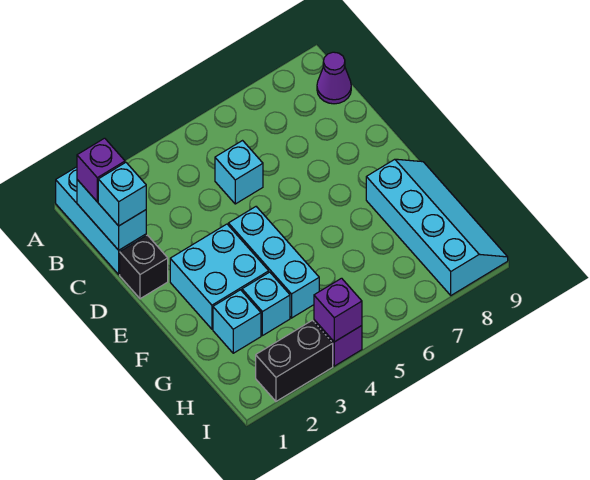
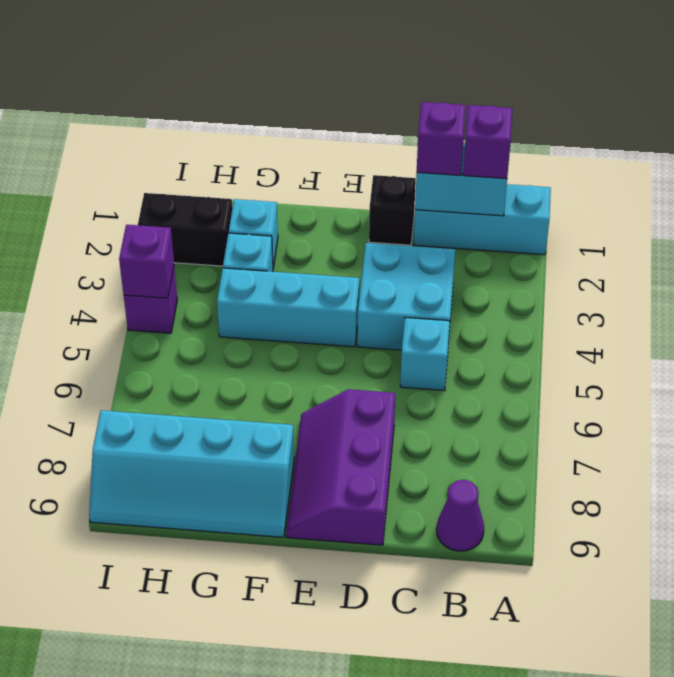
cyan 1x1 brick [98,163,146,226] -> purple 1x1 brick [417,102,466,175]
none -> purple 2x3 slope [286,389,395,545]
cyan 2x2 brick [170,224,269,329] -> cyan 2x2 brick moved to [357,243,455,350]
black 1x2 brick [256,320,333,401] -> black 1x2 brick turned to [138,193,232,266]

